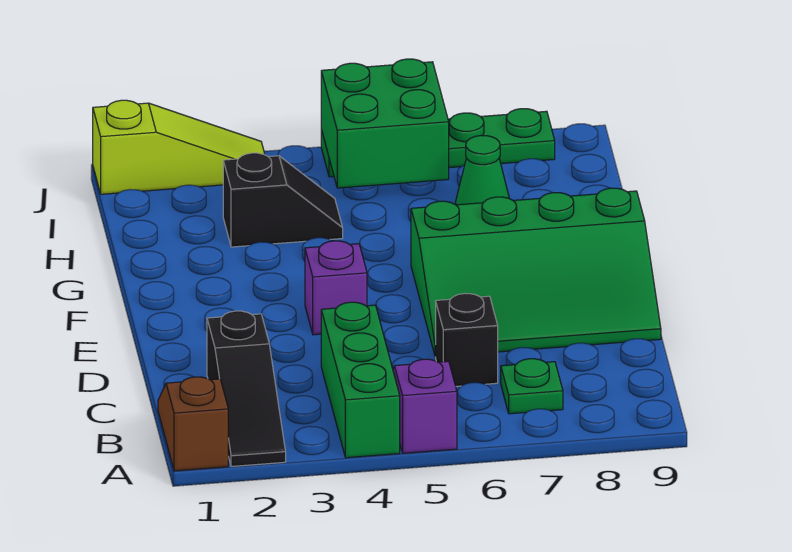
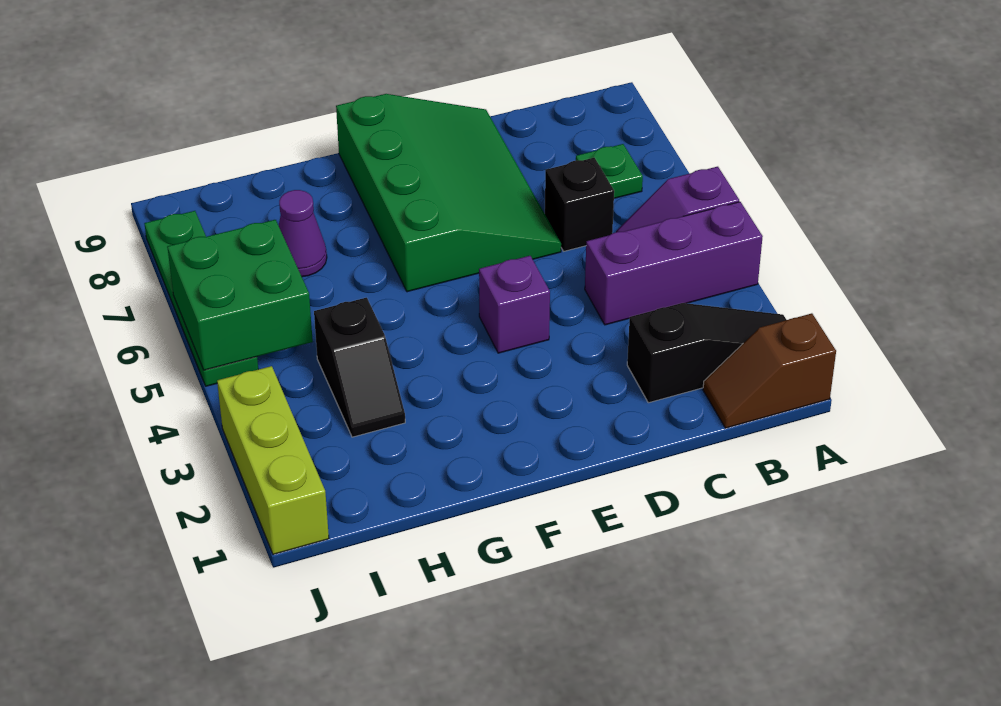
green 1x3 brick [321,302,400,458] -> purple 1x3 brick [585,202,763,325]
black 1x2 slope [223,153,343,247] -> black 1x2 slope turned to [314,298,405,437]
green 1x1 cone [456,135,509,205] -> purple 1x1 cone [279,190,327,277]
lime 1x3 slope [93,100,265,194] -> lime 1x3 brick [217,366,329,554]

